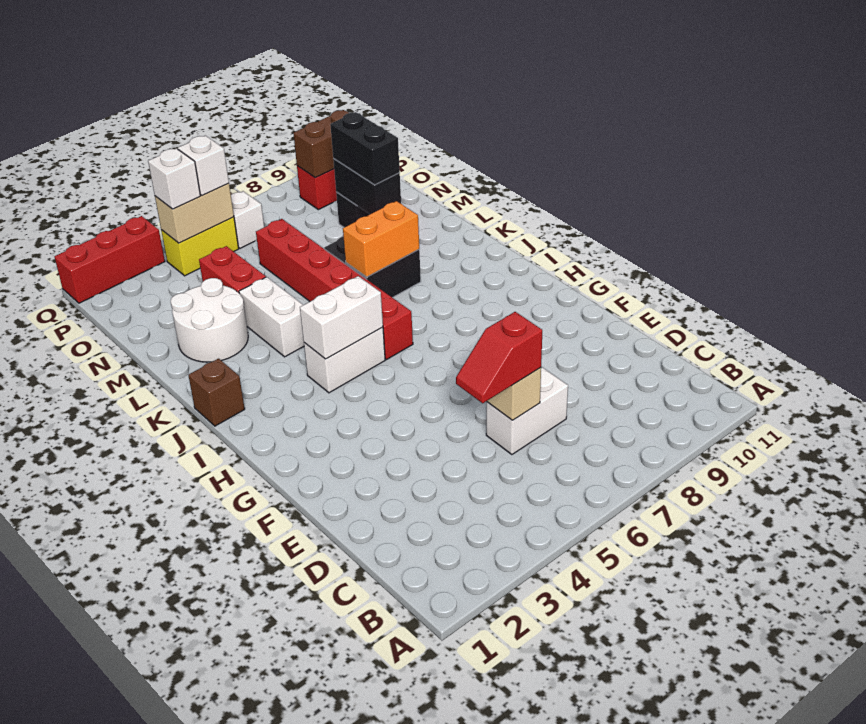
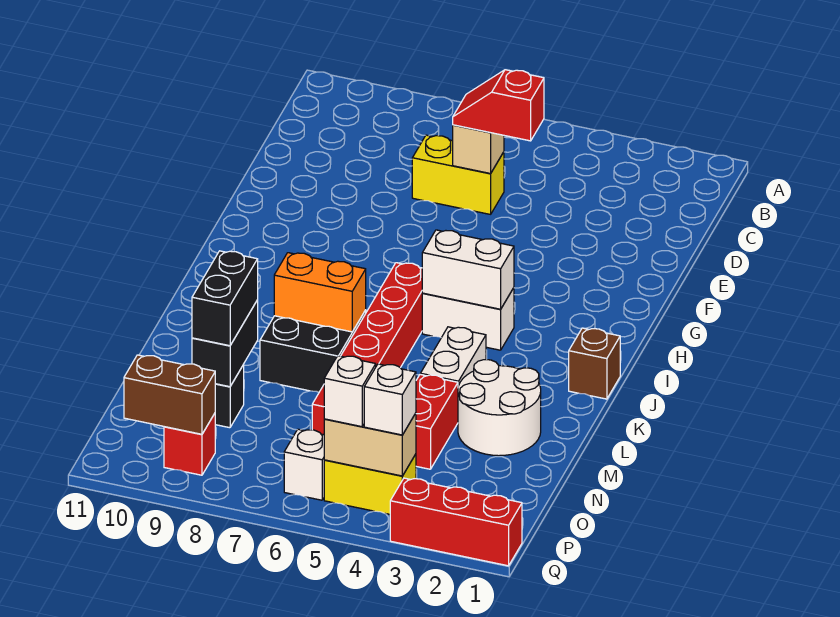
red 1x2 slope [456,312,542,403] -> red 1x2 slope turned to [453,70,544,141]
white 1x2 brick [486,367,568,454] -> yellow 1x2 brick [412,135,504,214]

